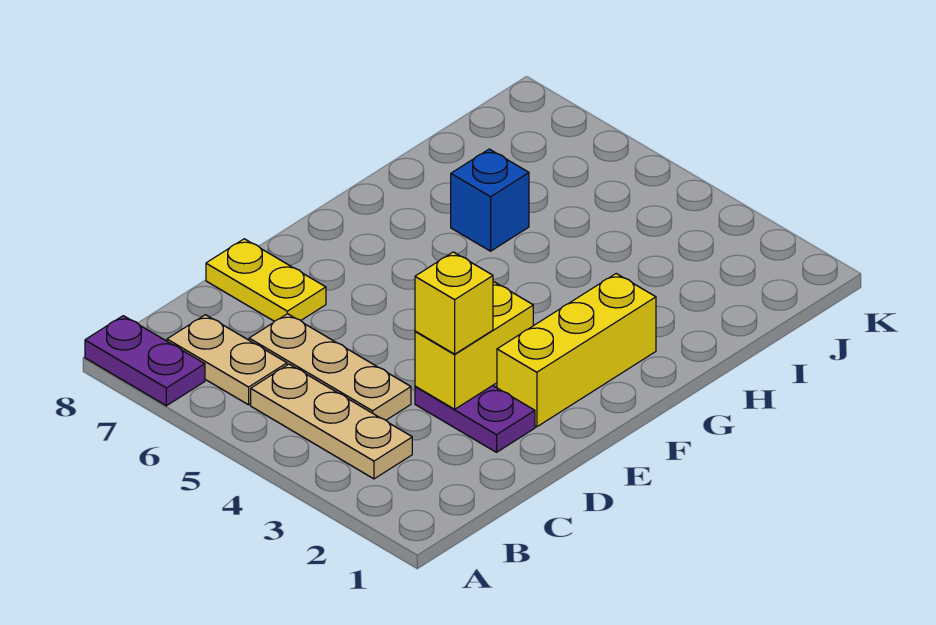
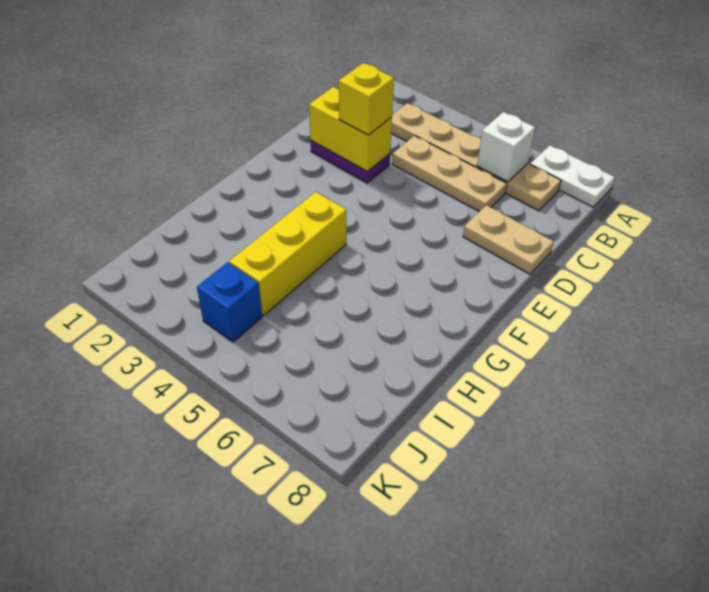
purple 1x2 plate [85,316,205,406] -> white 1x2 plate [530,145,615,207]
none -> white 1x1 brick [477,112,535,182]
yellow 1x2 brick [415,282,533,409] -> yellow 1x2 brick turned to [309,87,392,172]
yellow 1x2 plate [206,239,326,321] -> tan 1x2 plate [463,205,554,274]
yellow 1x3 brick [497,274,656,427] -> yellow 1x3 brick moved to [229,192,346,315]
blue 1x1 brick [451,149,529,251] -> blue 1x1 brick moved to [197,262,262,342]

